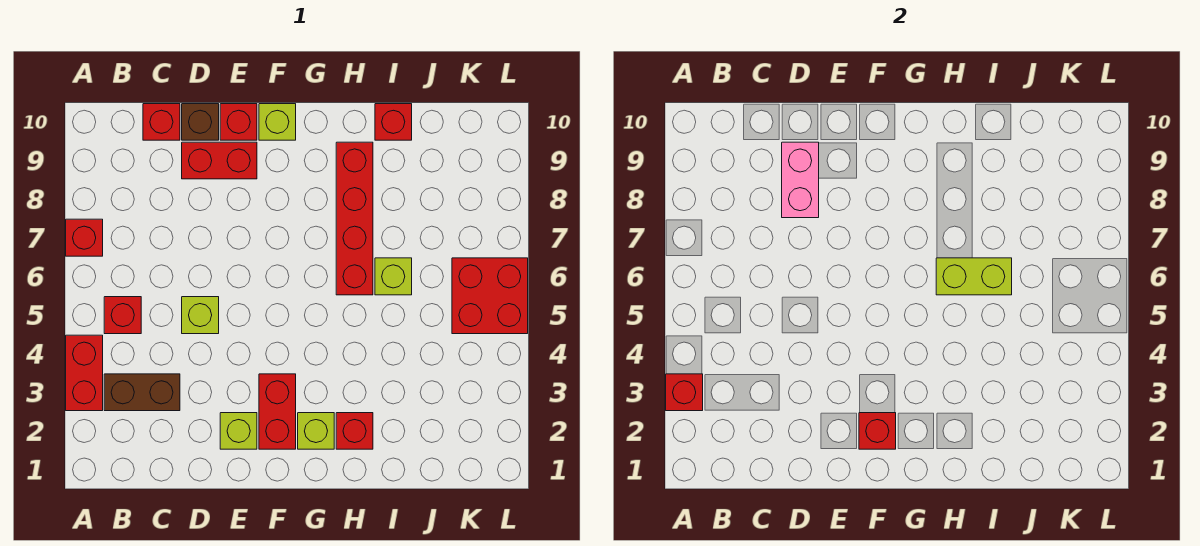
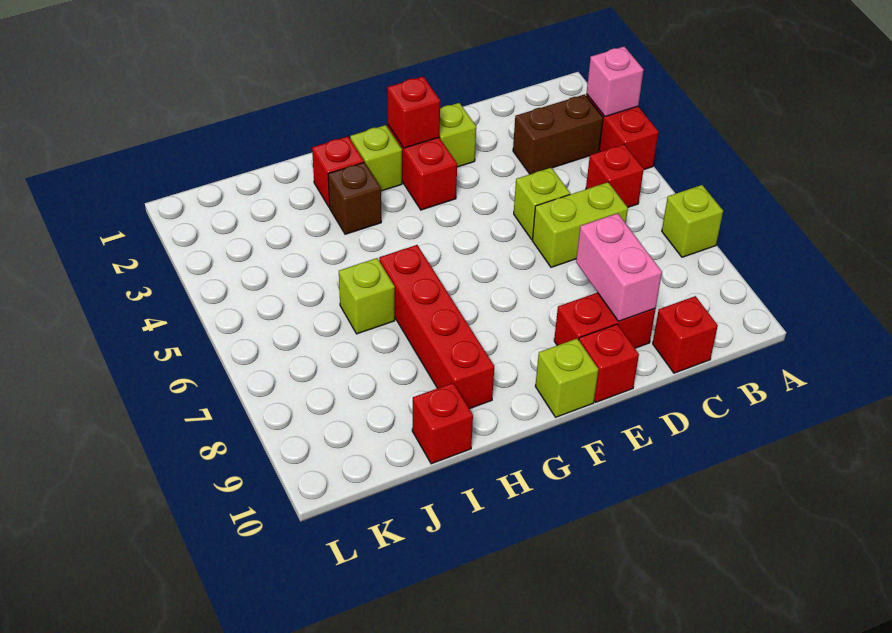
red 1x1 brick [666,374,703,411] -> pink 1x1 brick [587,46,644,117]
red 1x1 brick [66,219,103,256] -> lime 1x1 brick [662,185,723,257]
brown 1x1 brick [182,104,219,140] -> brown 1x1 brick moved to [328,162,381,234]
lime 1x2 brick [936,258,1012,295] -> lime 1x2 brick moved to [532,182,628,267]
red 2x2 brick [452,258,528,334] -> none

